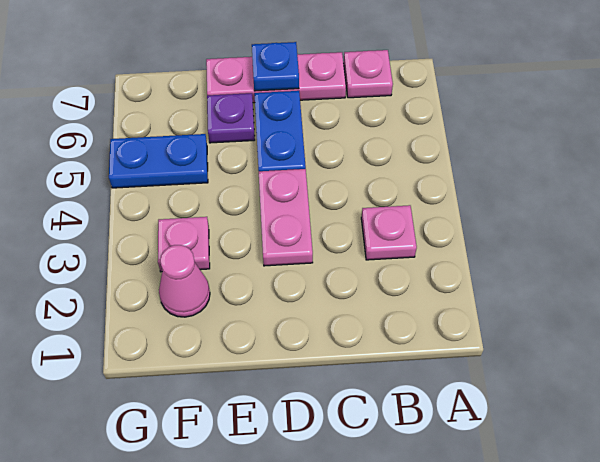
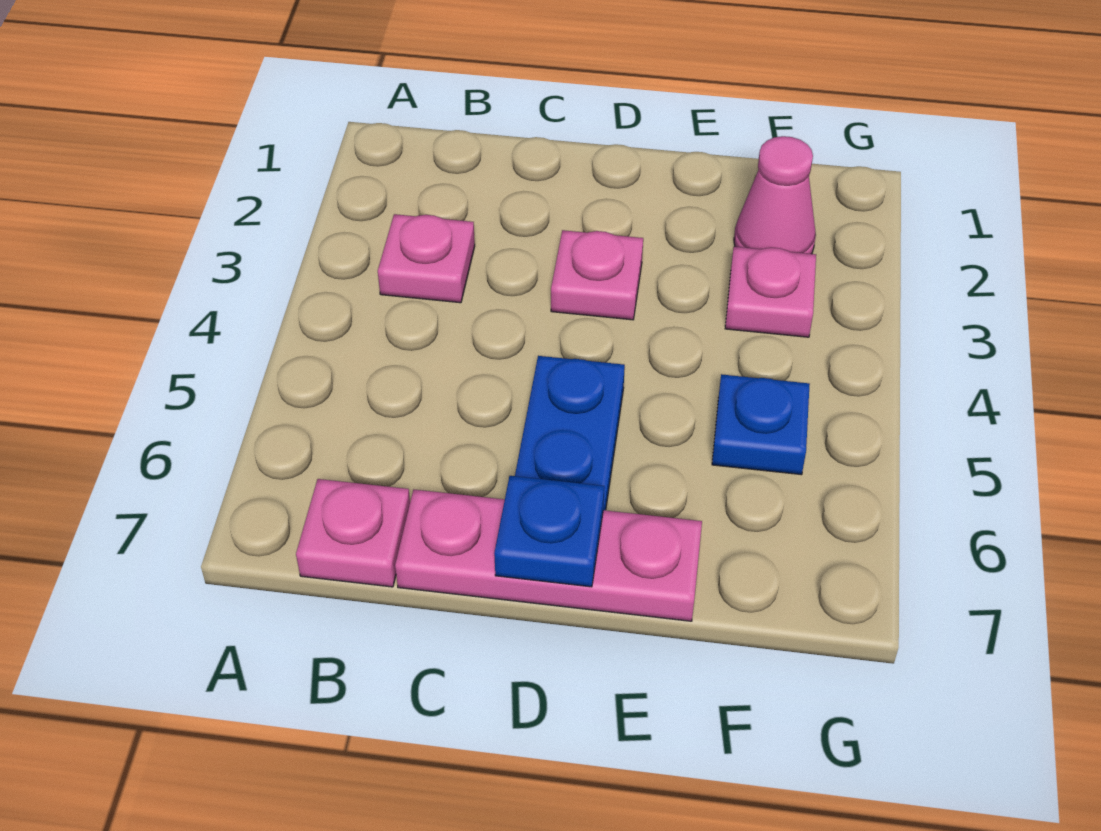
pink 1x2 plate [259,169,313,266] -> pink 1x1 plate [551,230,643,320]
purple 1x1 plate [207,93,255,143] -> none
blue 1x2 plate [109,134,208,188] -> blue 1x1 plate [712,374,810,475]

